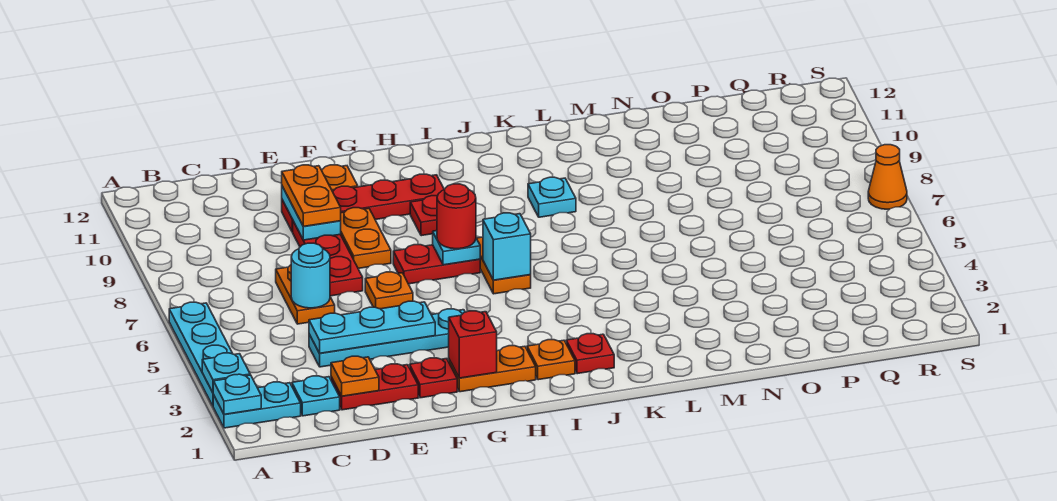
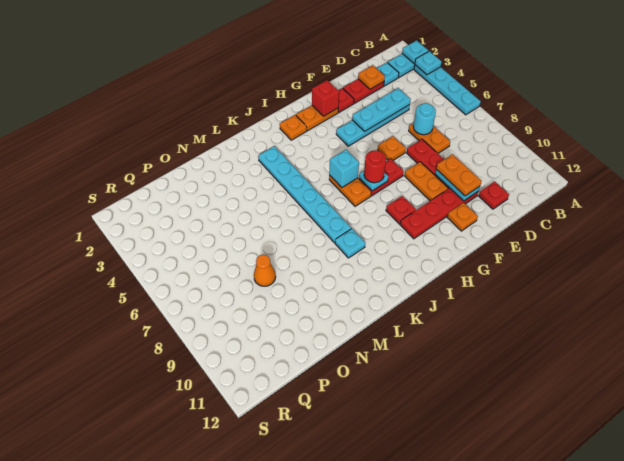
red 1x1 plate [566,334,614,374] -> red 1x1 plate moved to [479,182,509,209]
none -> cyan 1x6 plate [258,146,351,243]
orange 1x1 cone [868,145,907,209] -> orange 1x1 cone moved to [254,255,276,286]

